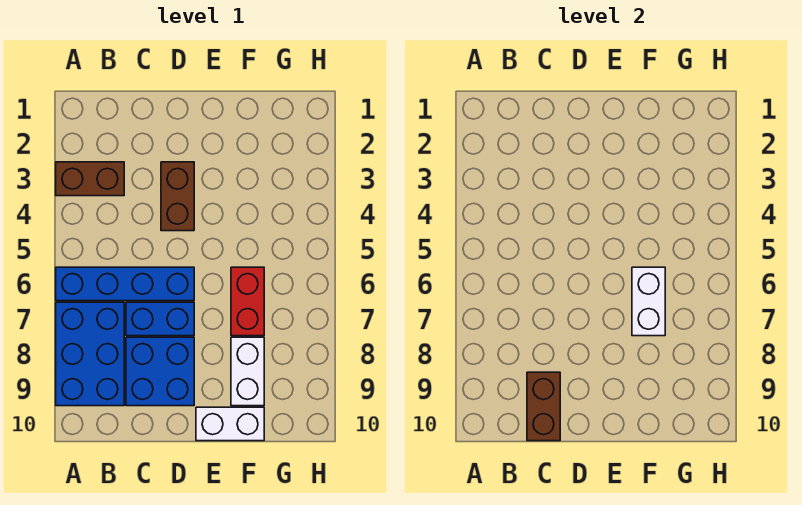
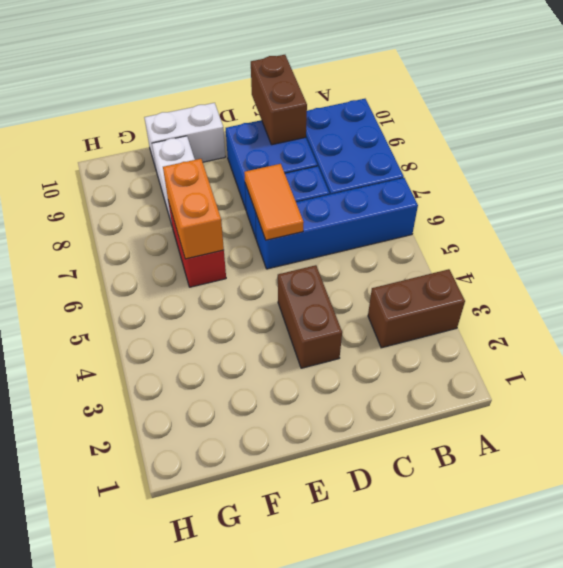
none -> orange 1x2 tile [244,164,304,240]
white 1x2 brick [632,267,665,336] -> orange 1x2 brick [163,159,224,259]

